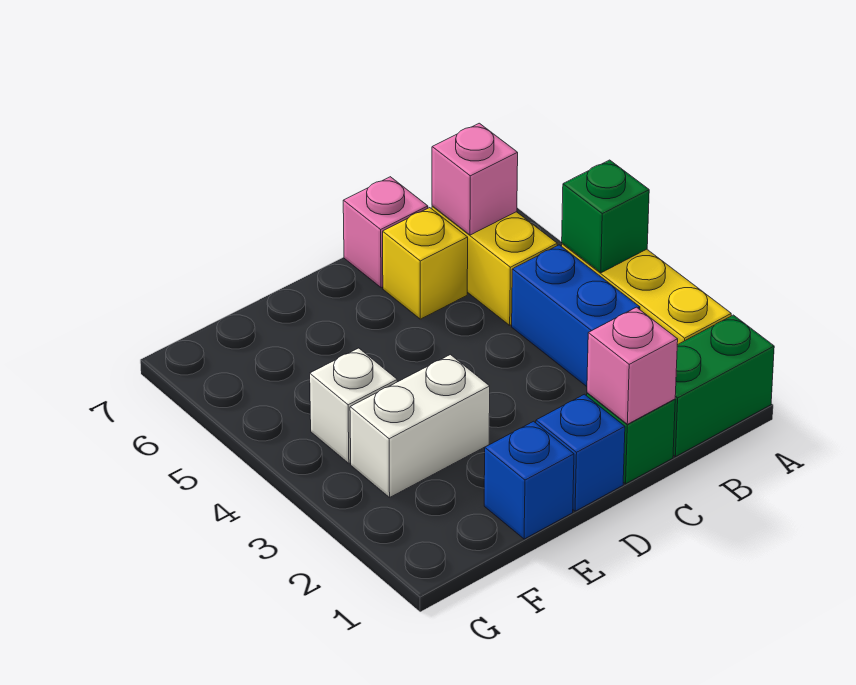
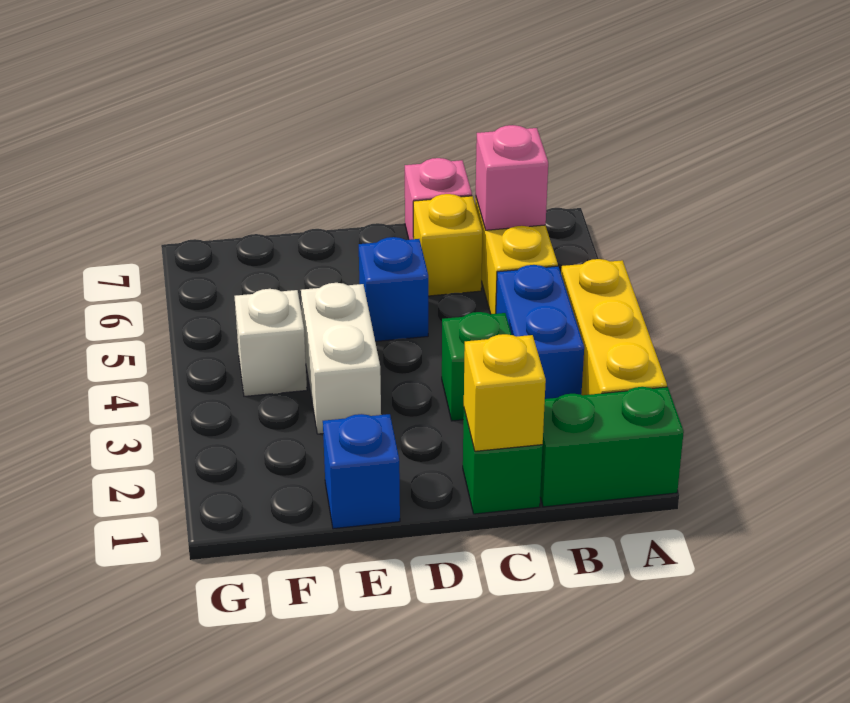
green 1x1 brick [562,160,649,273] -> green 1x1 brick moved to [442,312,511,421]
pink 1x1 brick [587,307,678,424] -> yellow 1x1 brick [464,334,546,451]
blue 1x1 brick [536,394,625,511] -> blue 1x1 brick moved to [359,237,428,341]
white 1x2 brick [350,355,490,498] -> white 1x2 brick turned to [301,283,381,434]

